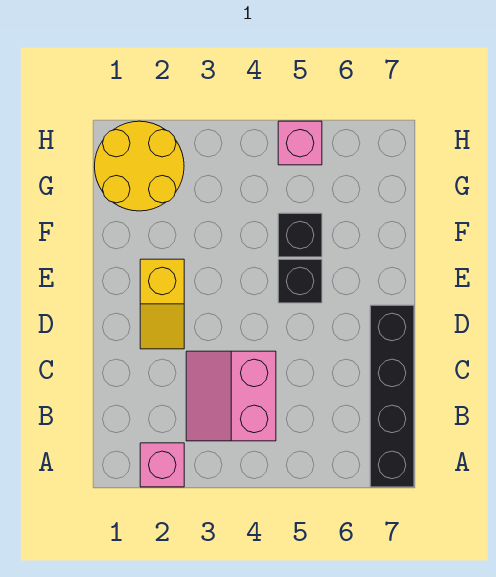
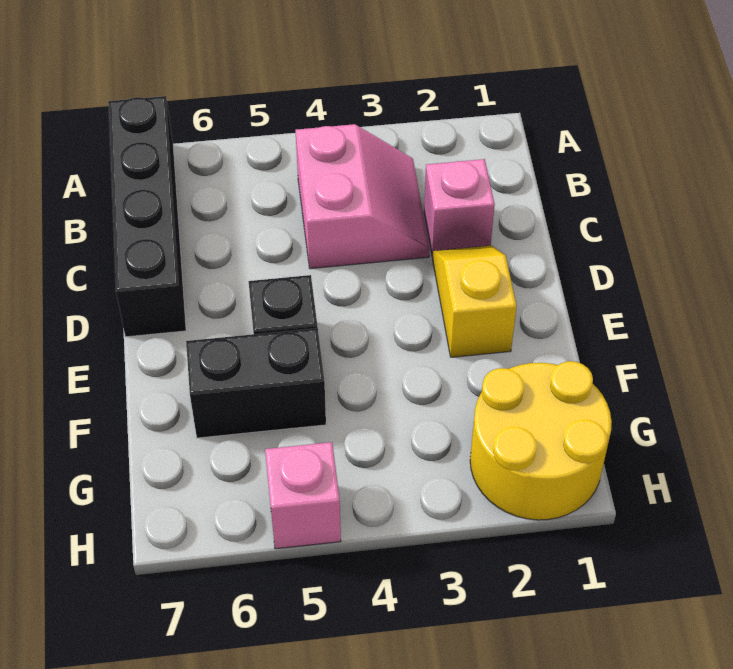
pink 1x1 brick [140,443,184,487] -> pink 1x1 brick moved to [424,159,495,257]
black 1x1 brick [278,213,322,257] -> black 1x2 brick [186,328,326,438]

